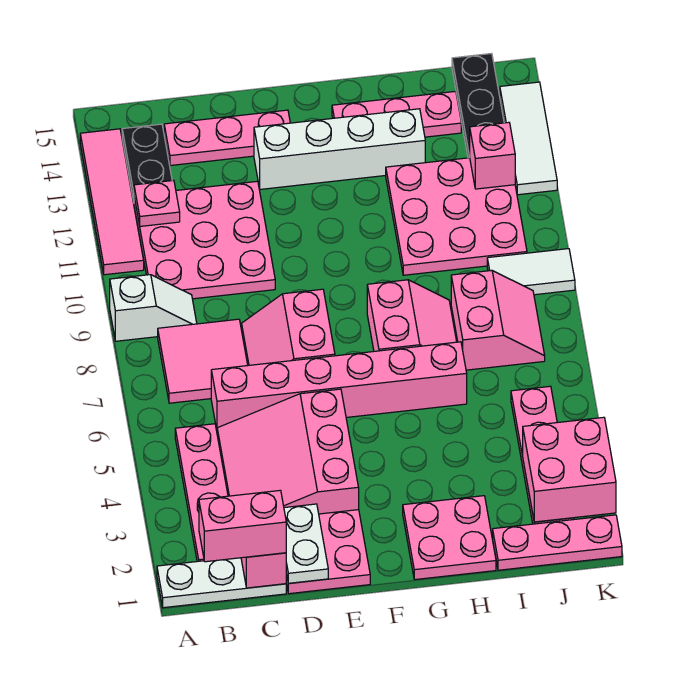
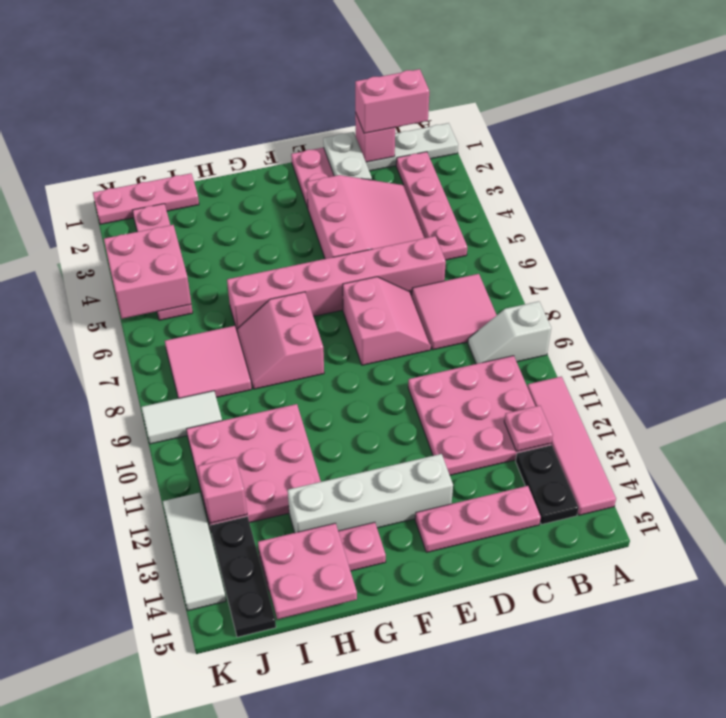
pink 2x2 plate [403,496,496,580] -> pink 2x2 plate moved to [258,523,357,619]
pink 2x2 slope [451,270,545,370] -> pink 2x2 tile [165,326,252,398]
pink 2x2 brick [523,417,616,522] -> pink 2x2 brick moved to [104,225,191,319]

